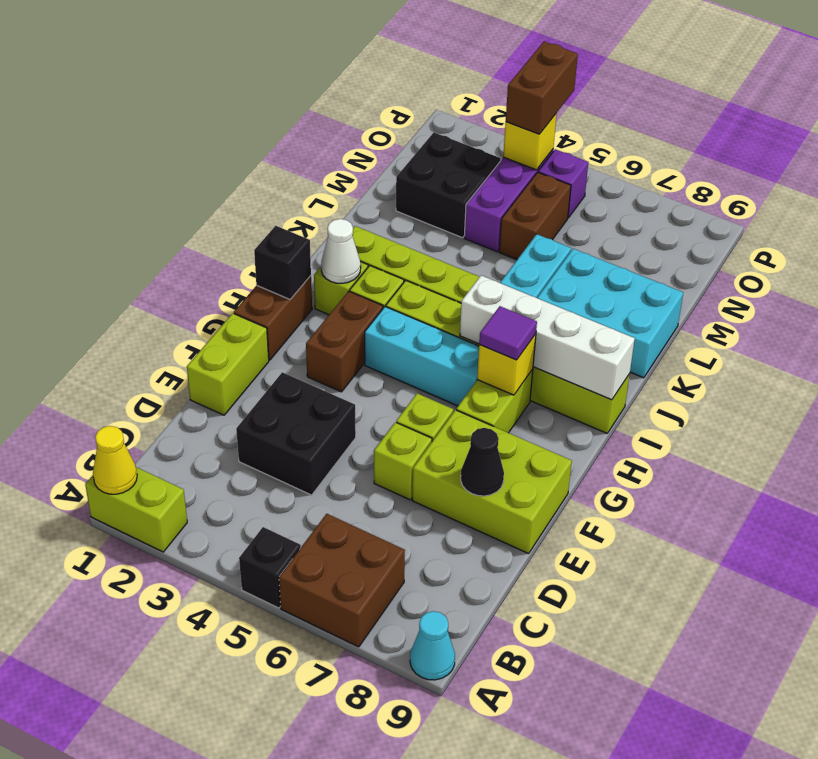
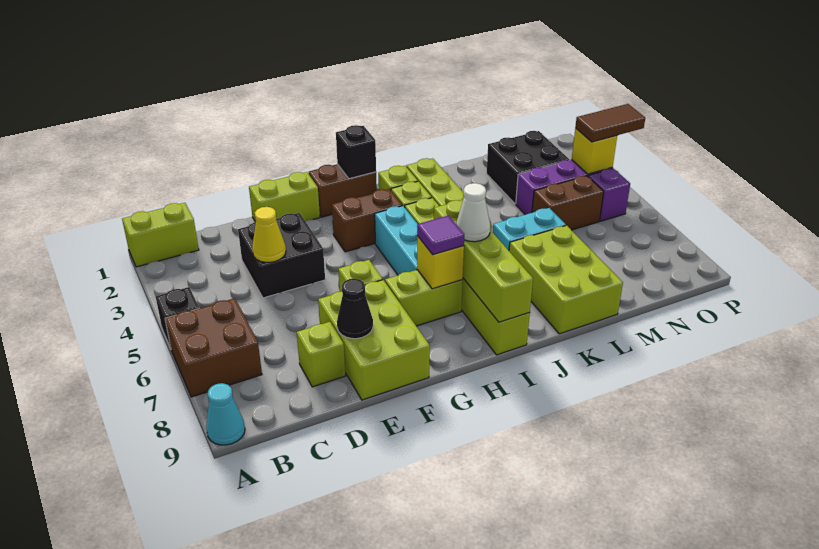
lime 1x2 brick [85,467,187,552] -> lime 1x2 brick turned to [122,203,199,267]
yellow 1x1 cone [93,426,137,494] -> yellow 1x1 cone moved to [252,207,286,262]
lime 1x1 brick [374,422,432,500] -> lime 1x1 brick moved to [297,322,345,387]
white 1x1 cone [321,219,361,283] -> white 1x1 cone moved to [456,183,490,242]
white 1x4 brick [460,275,635,400] -> lime 1x4 brick [434,200,533,322]
cyan 2x3 brick [537,249,683,378] -> lime 2x3 brick [509,225,623,334]
brown 1x2 brick [506,41,578,134] -> brown 1x2 tile [575,104,645,142]

